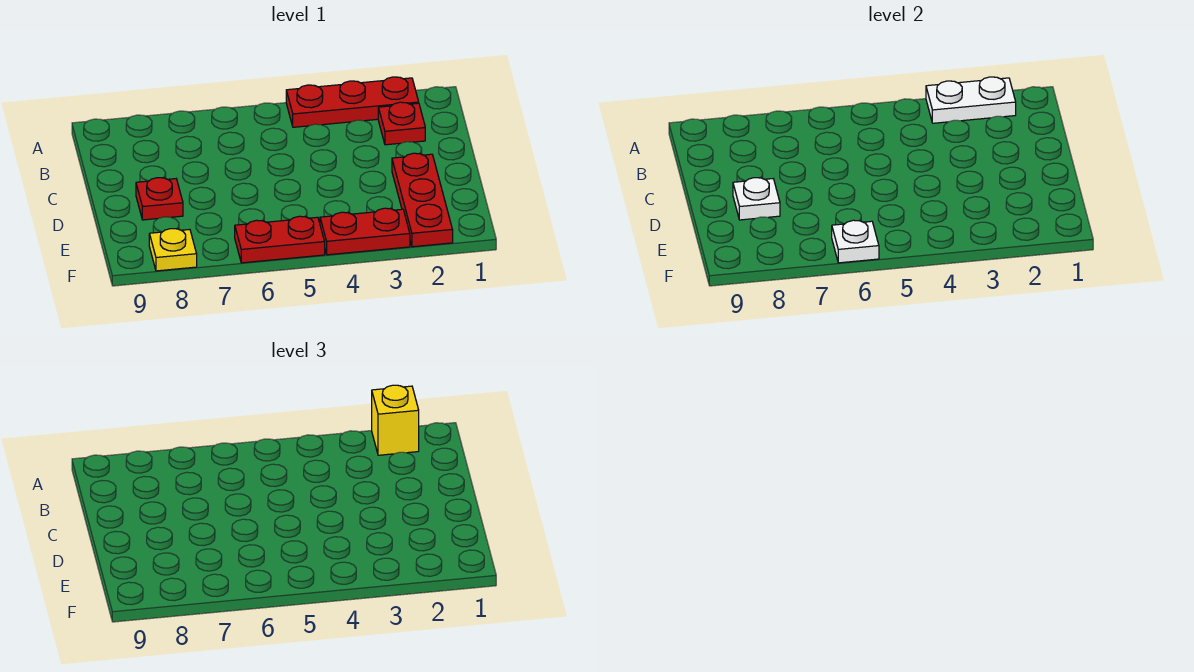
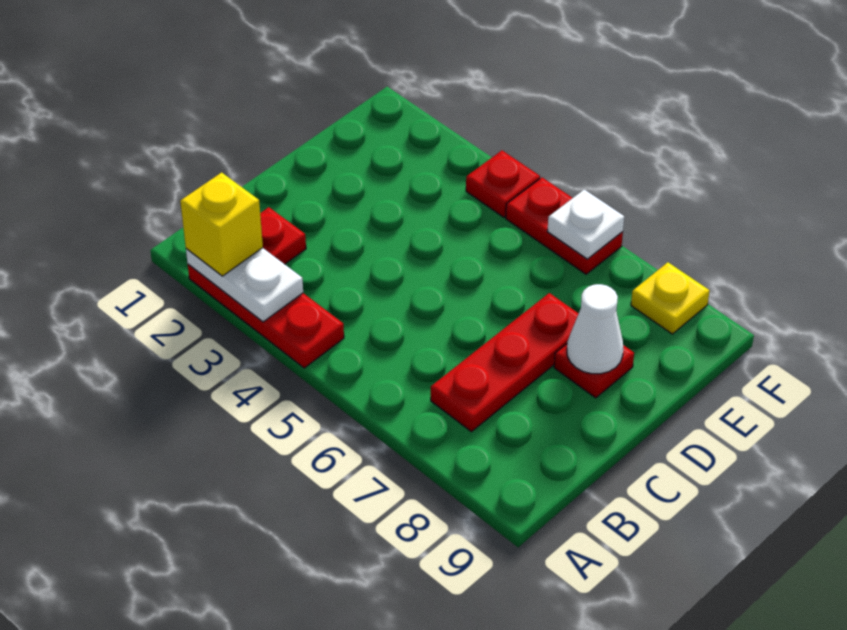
red 1x3 plate [392,153,453,247] -> red 1x3 plate moved to [431,293,579,432]
white 1x1 plate [733,178,780,220] -> white 1x1 cone [567,284,623,374]
red 1x2 plate [320,208,410,255] -> red 1x1 plate [466,151,540,217]

